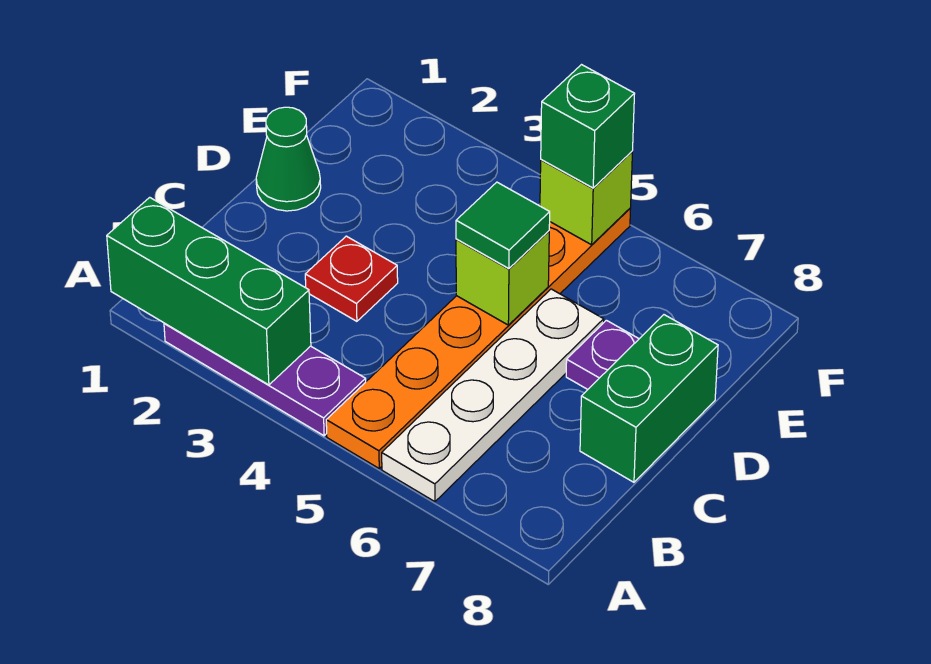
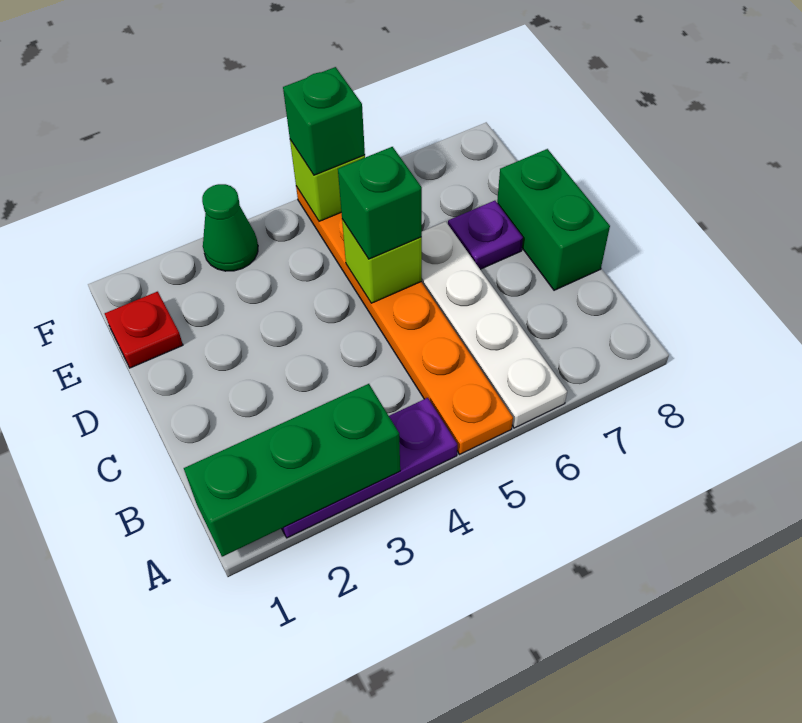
red 1x1 plate [305,236,398,321] -> red 1x1 plate moved to [105,292,183,368]
green 1x1 cone [256,107,321,211] -> green 1x1 cone moved to [202,184,258,271]
green 1x1 tile [456,182,550,269] -> green 1x1 brick [338,147,422,259]

